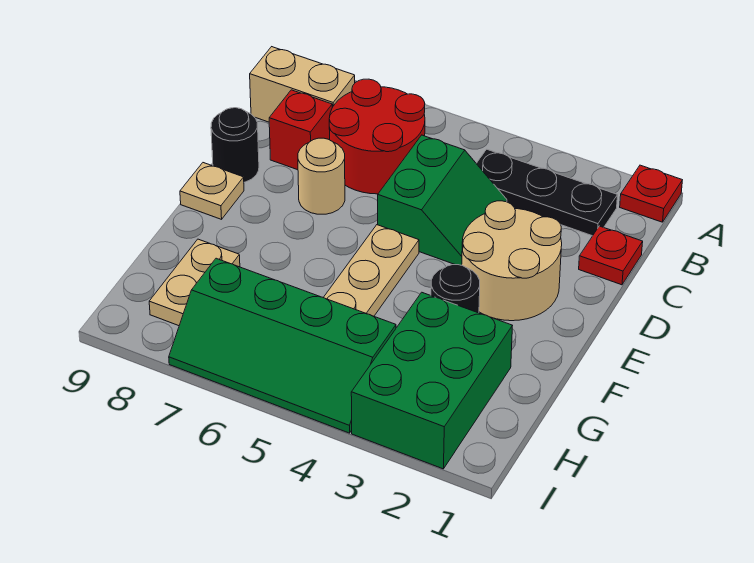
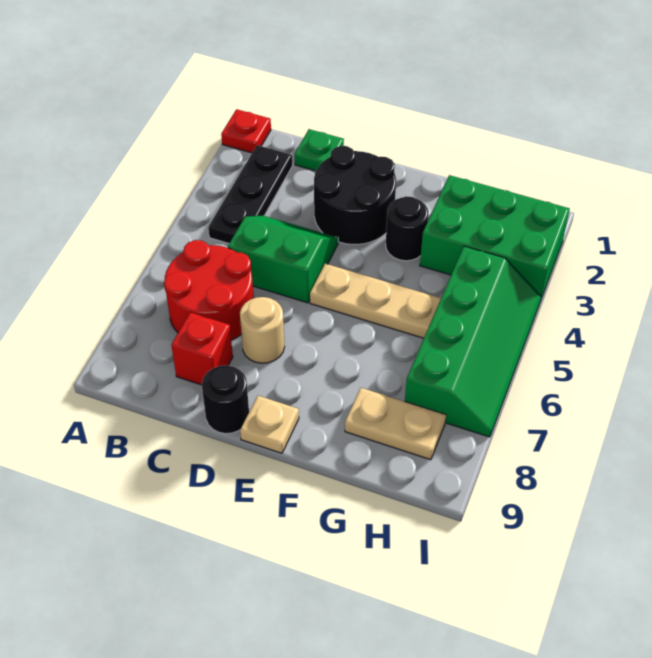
tan 1x2 brick [250,47,355,122] -> none
red 1x1 plate [579,226,643,285] -> green 1x1 plate [295,129,344,171]
tan 2x2 round brick [462,201,562,321] -> black 2x2 round brick [314,146,396,244]

